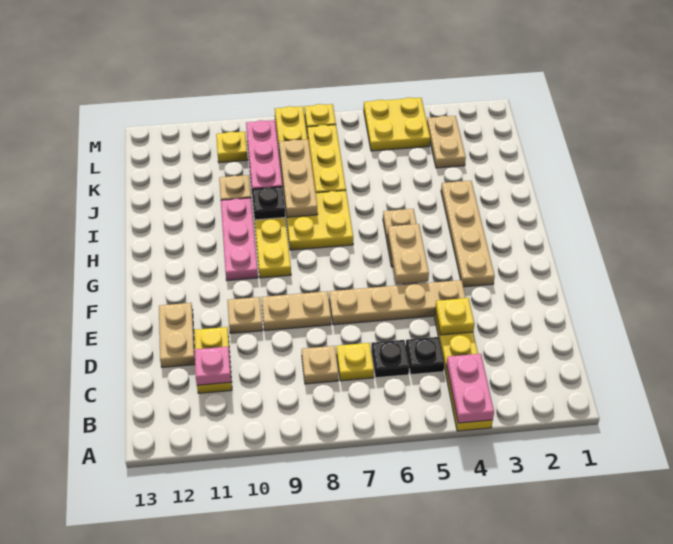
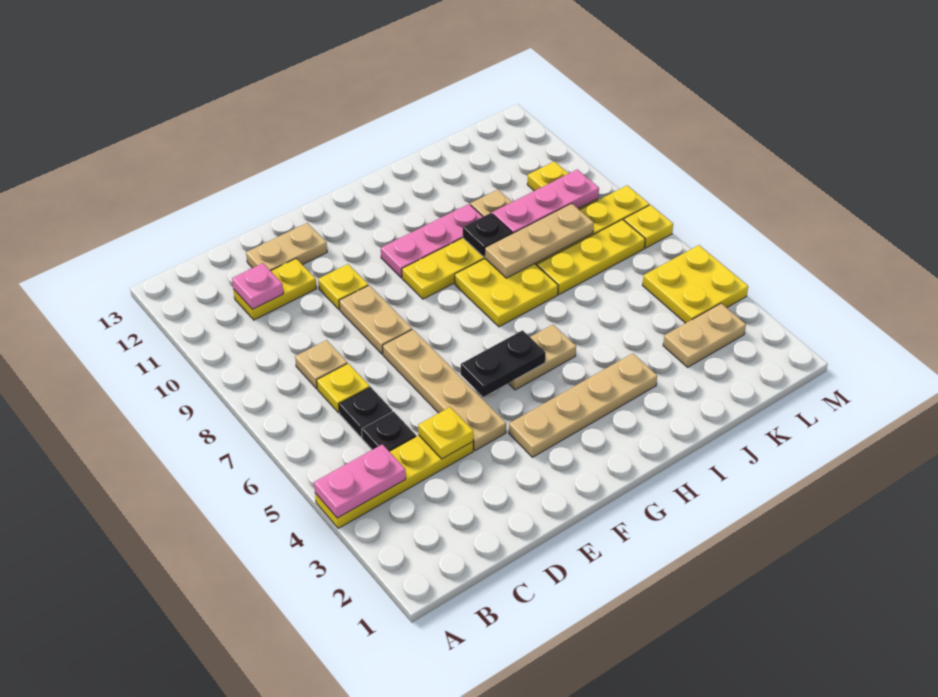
tan 1x1 plate [227,297,263,334] -> yellow 1x1 plate [318,264,368,309]
tan 1x2 plate [388,224,429,284] -> black 1x2 plate [461,330,546,397]

